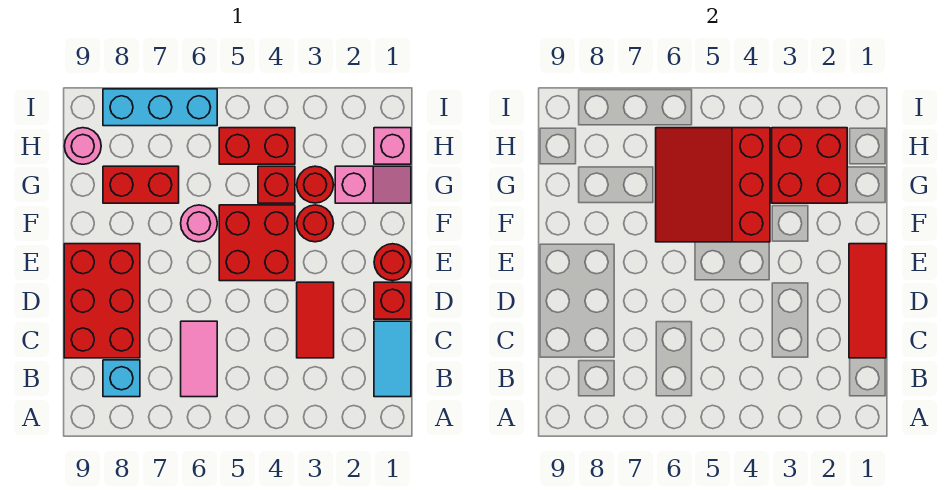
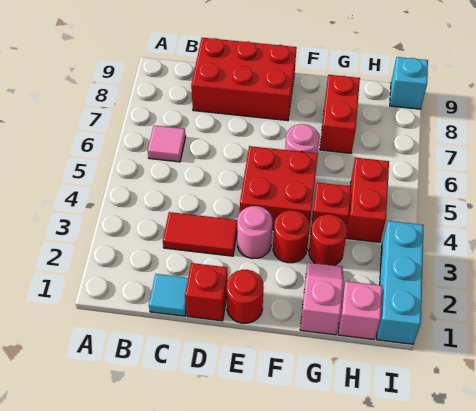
cyan 1x2 tile [374,321,411,397] -> cyan 1x1 tile [149,274,188,316]
pink 1x2 tile [181,321,217,397] -> pink 1x1 tile [148,126,186,162]
cyan 1x1 brick [103,360,140,397] -> cyan 1x1 brick moved to [390,57,428,109]
red 1x3 tile [849,244,886,358] -> none
red 3x3 slope [656,128,770,242] -> none
pink 1x2 slope [335,166,411,203] -> pink 1x2 slope turned to [300,263,343,335]
red 2x2 brick [772,128,847,203] -> none
pink 1x1 round brick [65,128,101,164] -> pink 1x1 round brick moved to [237,206,273,259]
cyan 1x3 brick [103,89,217,126] -> cyan 1x3 brick moved to [377,221,424,344]

